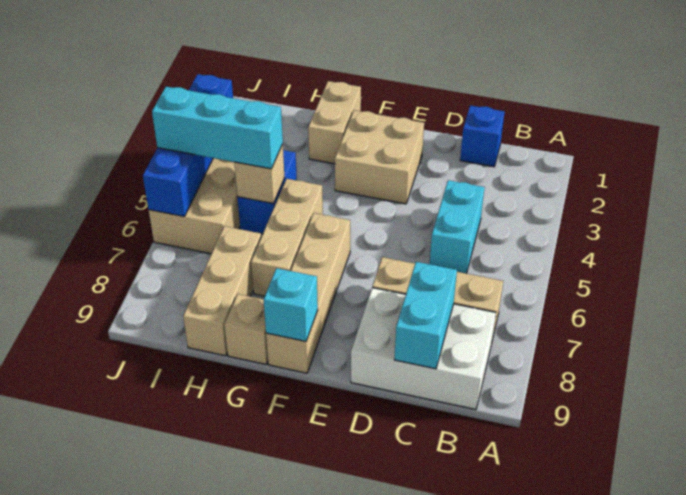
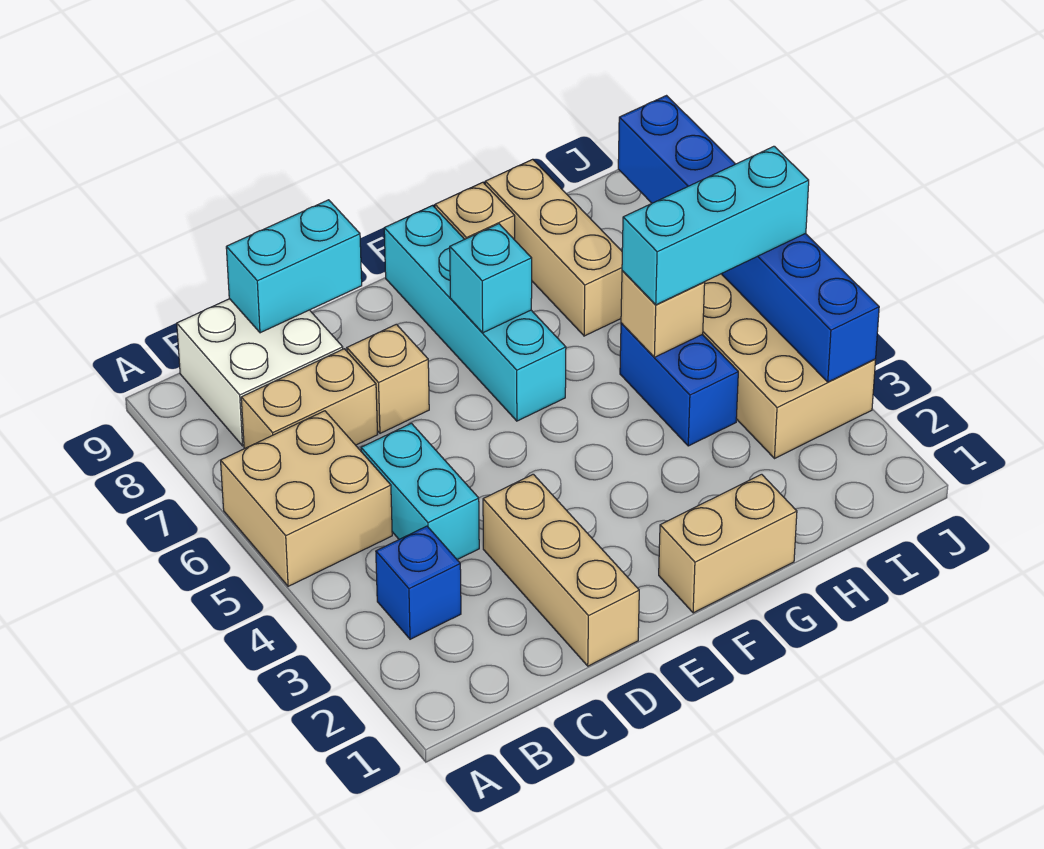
white 2x3 brick [351,288,496,410] -> white 2x2 brick [177,299,343,446]
blue 1x1 brick [460,105,505,167] -> blue 1x1 brick moved to [376,526,461,639]
cyan 1x2 brick [394,262,457,369] -> cyan 1x2 brick turned to [226,200,362,333]
tan 2x2 brick [335,110,424,204] -> tan 2x2 brick moved to [221,411,392,586]
tan 1x4 brick [266,213,350,373] -> cyan 1x4 brick [384,206,566,421]
cyan 1x1 brick [264,268,318,341] -> cyan 1x1 brick moved to [450,224,532,333]
tan 1x2 brick [308,81,361,164] -> tan 1x2 brick turned to [659,474,797,613]
tan 1x3 brick [251,179,323,296] -> tan 1x3 brick moved to [483,474,639,666]
blue 1x4 brick [143,74,233,216] -> blue 1x6 brick [618,96,879,382]

